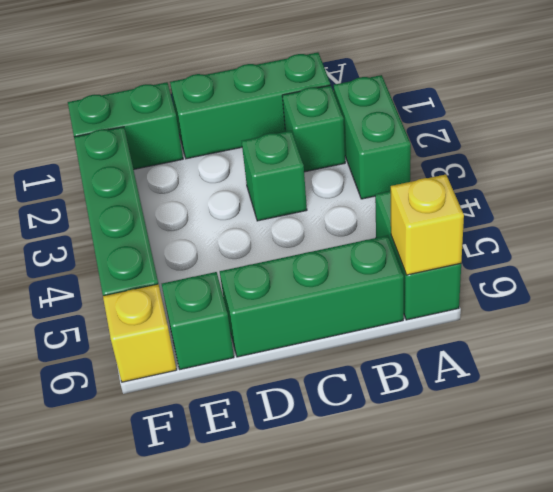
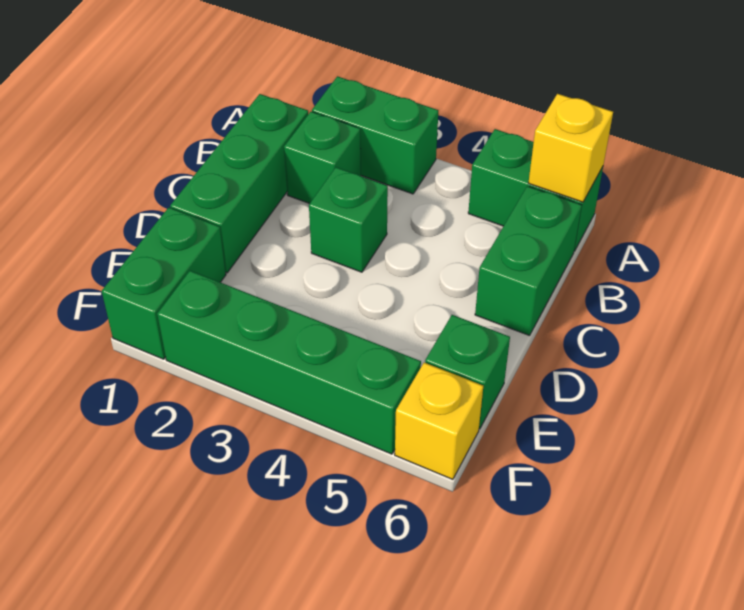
green 1x3 brick [220,235,404,357] -> green 1x2 brick [475,186,582,336]

